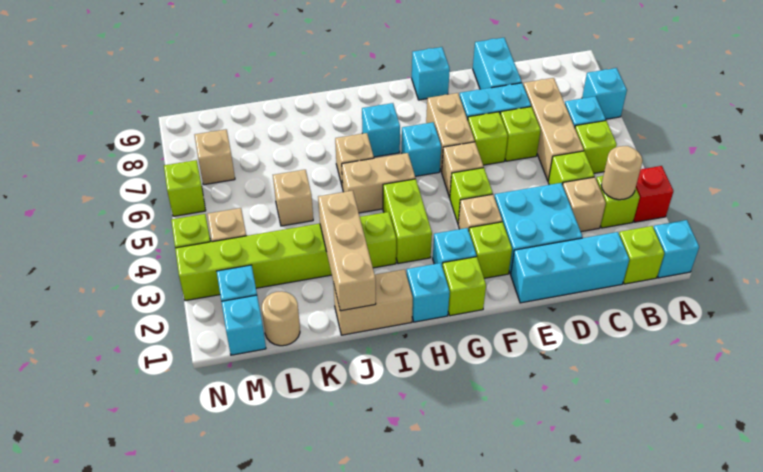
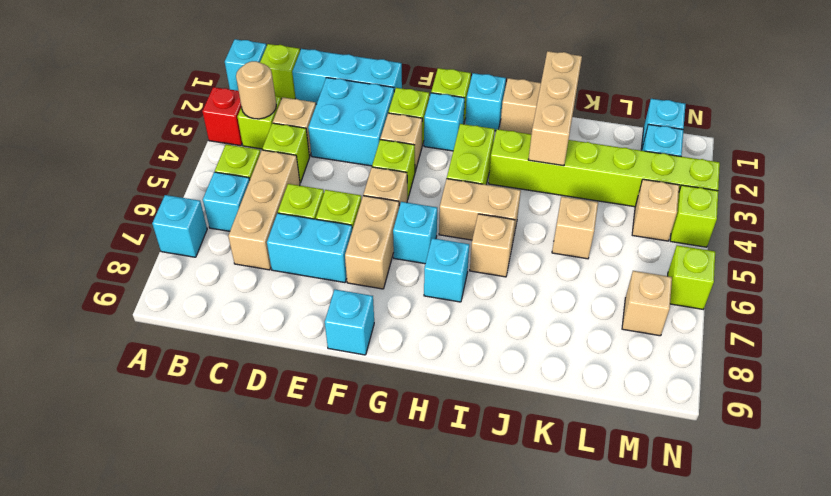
cyan 1x2 brick [473,38,522,89] -> none
tan 1x1 round brick [262,291,300,346] -> none

